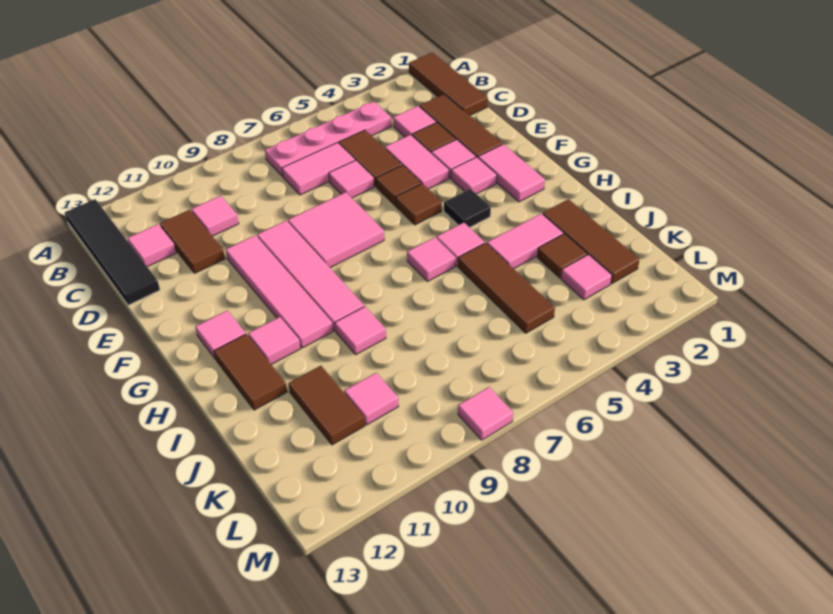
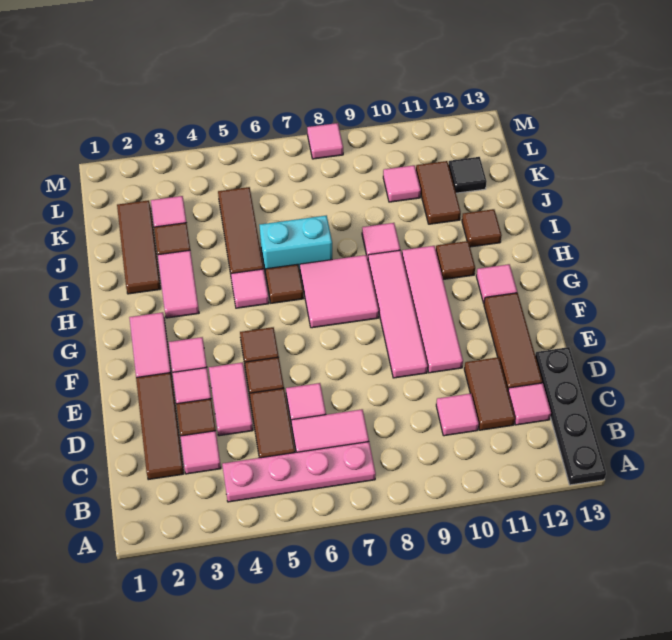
brown 1x3 tile [409,52,488,115] -> brown 1x3 tile moved to [484,293,542,390]
black 1x4 tile [65,199,160,305] -> black 1x4 plate [535,347,606,485]
pink 2x2 tile [288,192,384,268] -> pink 2x2 tile moved to [300,255,379,328]
black 1x1 tile [444,189,491,228] -> black 1x1 tile moved to [448,157,487,193]
pink 1x1 tile [407,237,456,281] -> brown 1x1 tile [265,264,303,303]
pink 1x1 tile [248,317,300,364] -> brown 1x1 tile [436,241,475,279]
brown 1x2 tile [214,334,287,410] -> brown 1x1 tile [462,209,502,247]
pink 1x2 tile [487,213,563,269] -> pink 1x2 tile turned to [158,250,199,318]
none -> cyan 1x2 brick [259,215,332,274]

